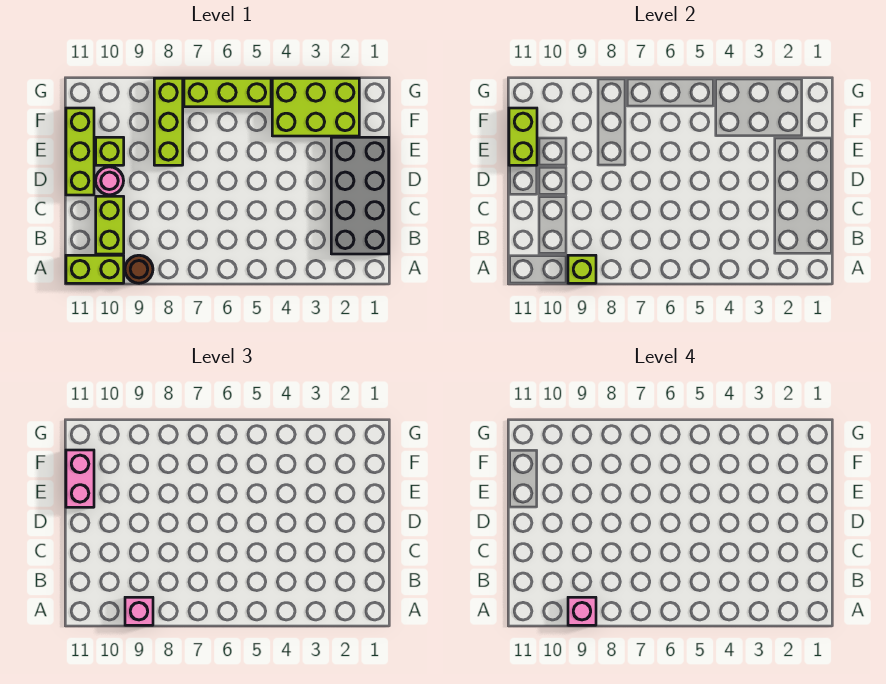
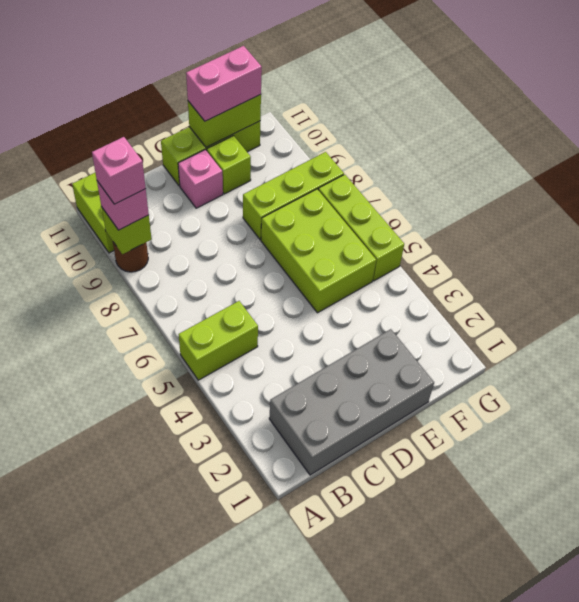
lime 1x2 brick [96,196,124,254] -> lime 1x2 brick moved to [179,301,258,380]
pink 1x1 round brick [96,167,124,195] -> pink 1x1 brick [178,150,223,208]
lime 2x3 brick [272,78,359,136] -> lime 2x3 brick moved to [261,189,376,313]

